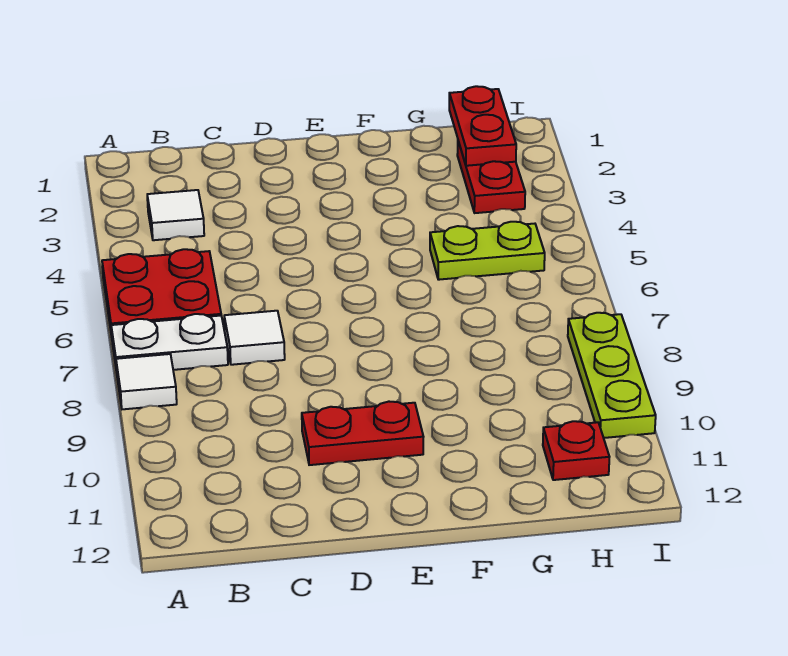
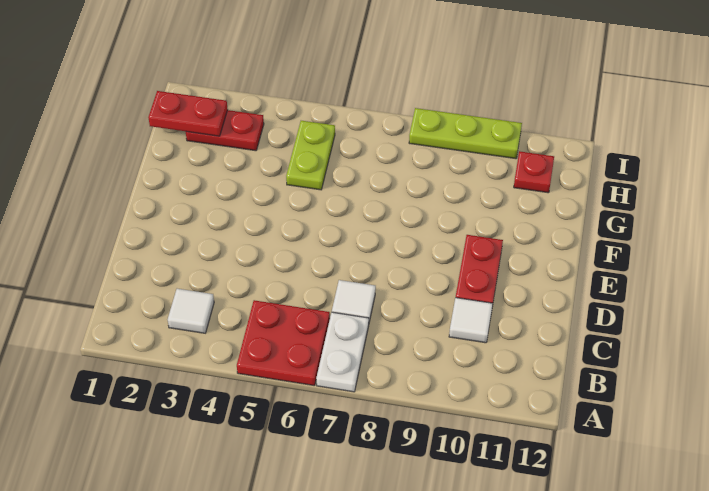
white 1x1 tile [116,354,177,409] -> white 1x1 tile moved to [449,298,493,343]

